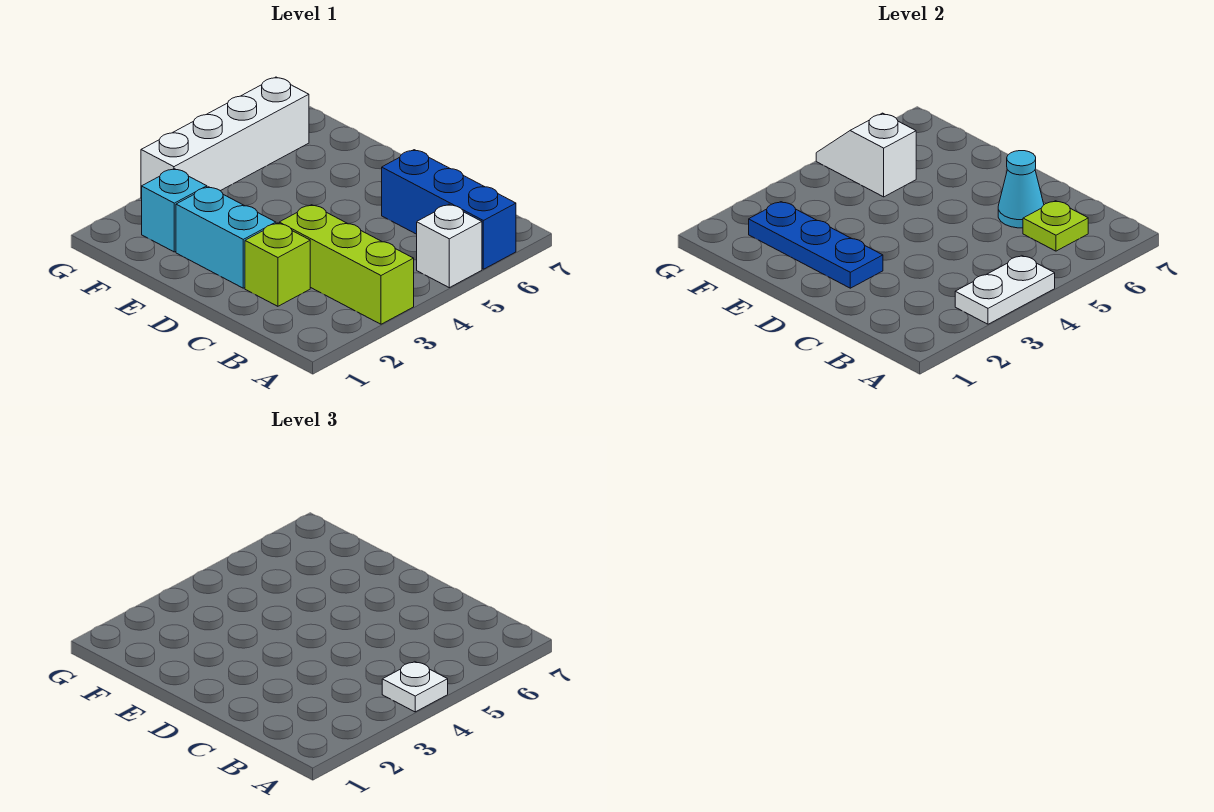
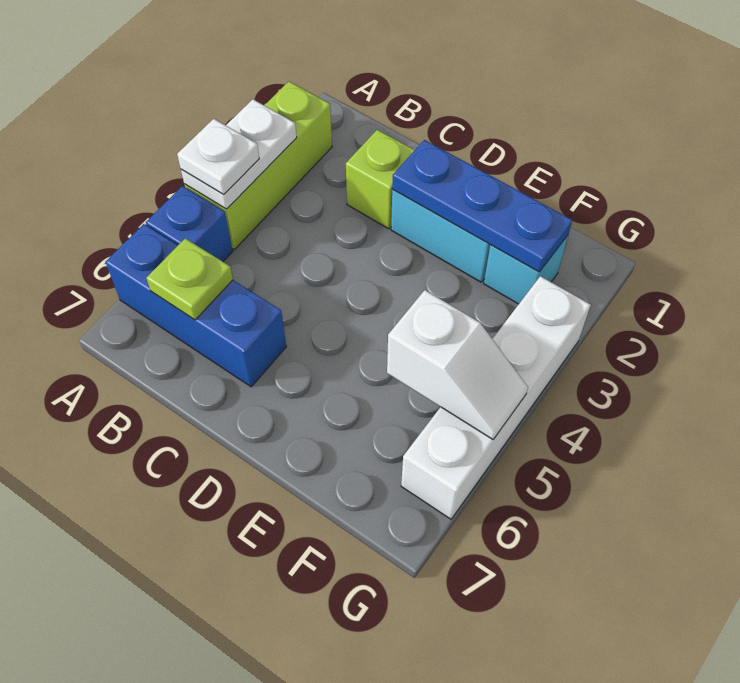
lime 1x3 brick [279,205,414,324] -> lime 1x3 brick turned to [184,82,332,249]
white 1x1 brick [417,204,482,288] -> blue 1x1 brick [146,186,233,261]
cyan 1x1 cone [998,151,1044,228] -> none

